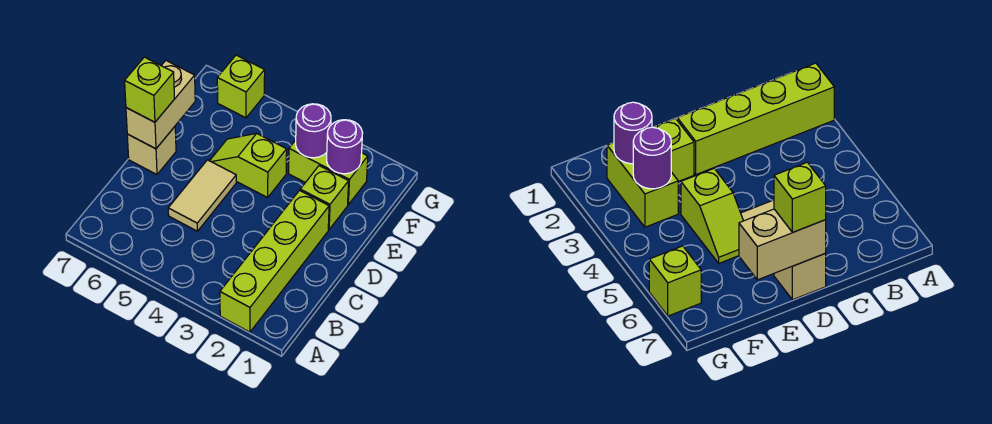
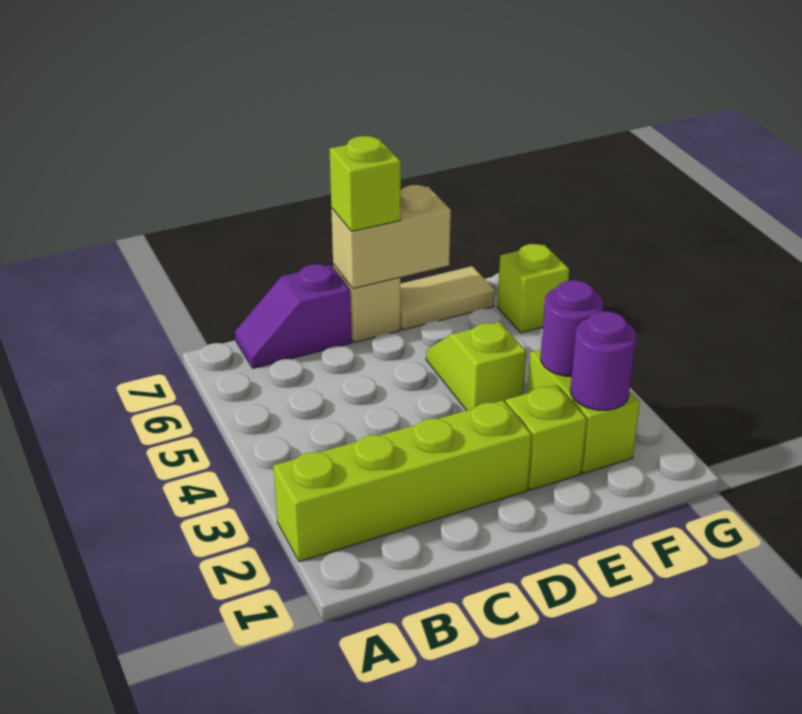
none -> purple 1x2 slope [235,264,352,368]
tan 1x2 tile [168,160,236,231] -> tan 1x2 tile moved to [400,266,495,330]

